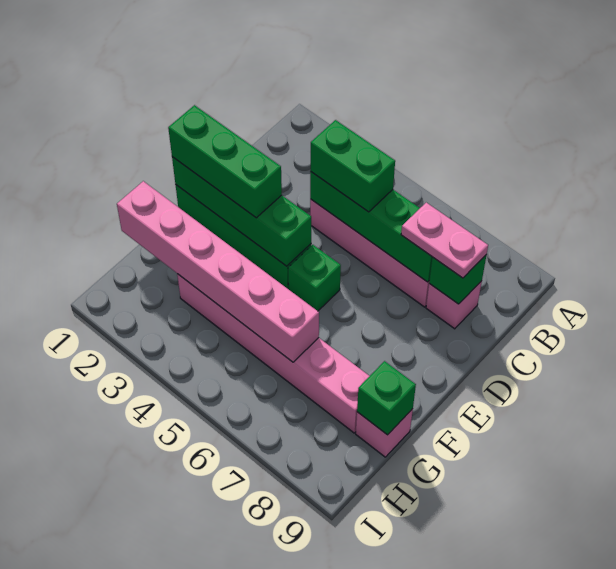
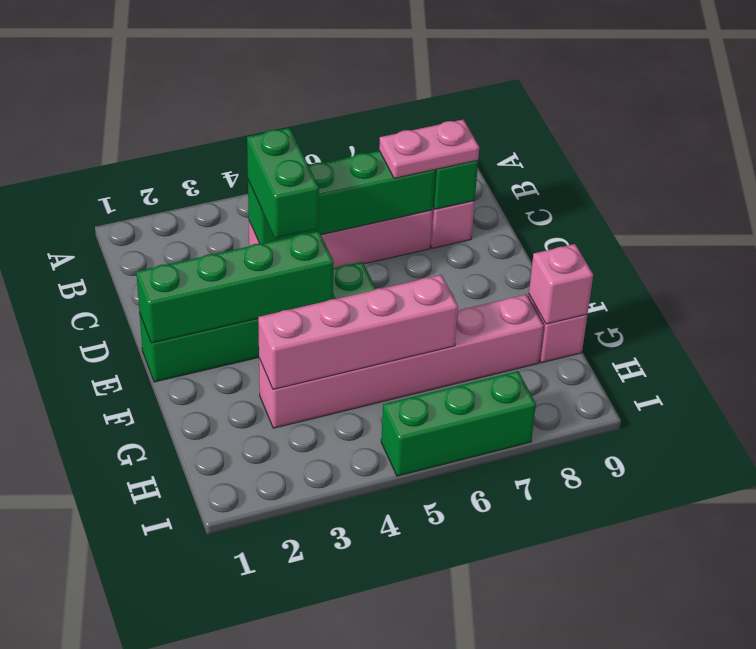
green 1x2 brick [311,120,395,212] -> green 1x2 brick turned to [247,128,319,239]
green 1x3 brick [168,105,282,218] -> green 1x3 brick moved to [381,371,536,476]
pink 1x6 brick [117,181,319,362] -> pink 1x4 brick [258,275,458,389]
green 1x1 brick [357,361,416,435] -> pink 1x1 brick [529,244,593,324]

